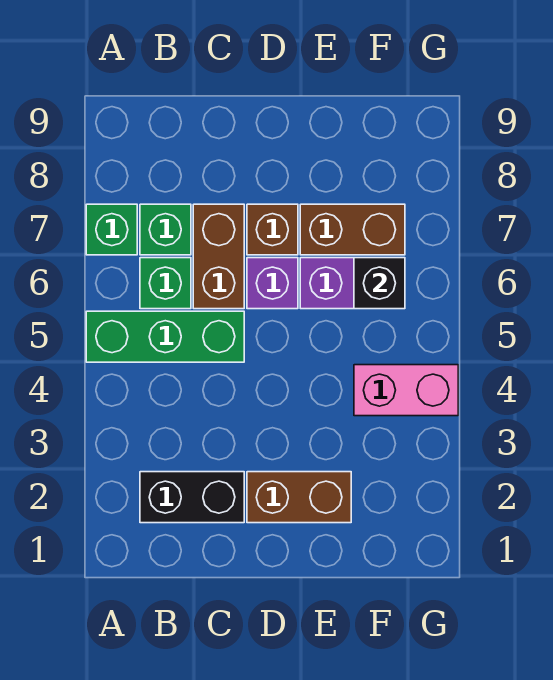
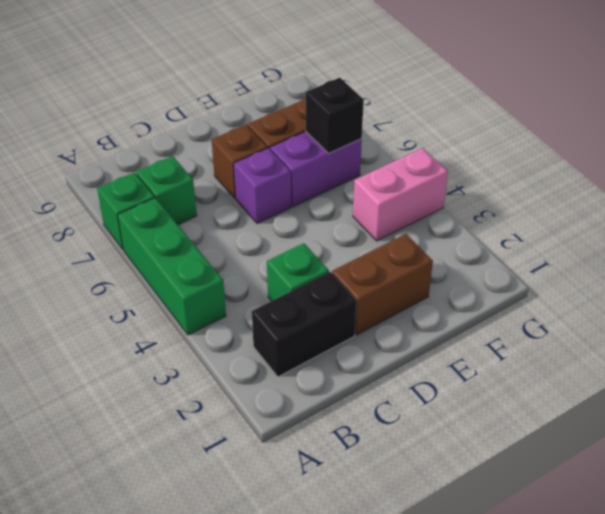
green 1x3 brick [86,311,244,362] -> green 1x3 brick turned to [118,198,226,335]
green 1x1 brick [140,258,191,309] -> green 1x1 brick moved to [267,243,329,301]
brown 1x2 brick [193,204,244,309] -> none

